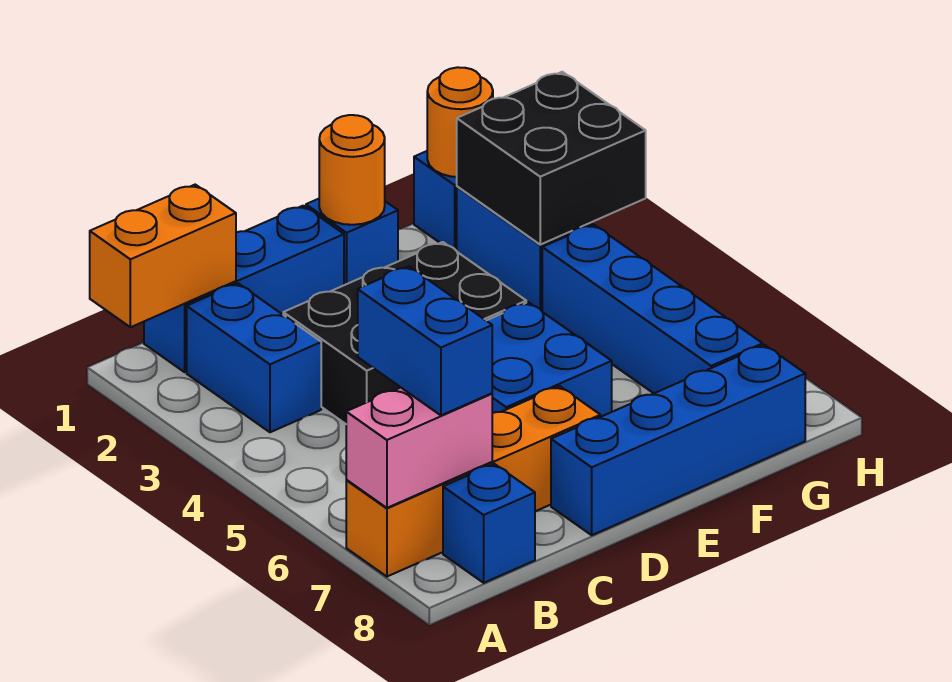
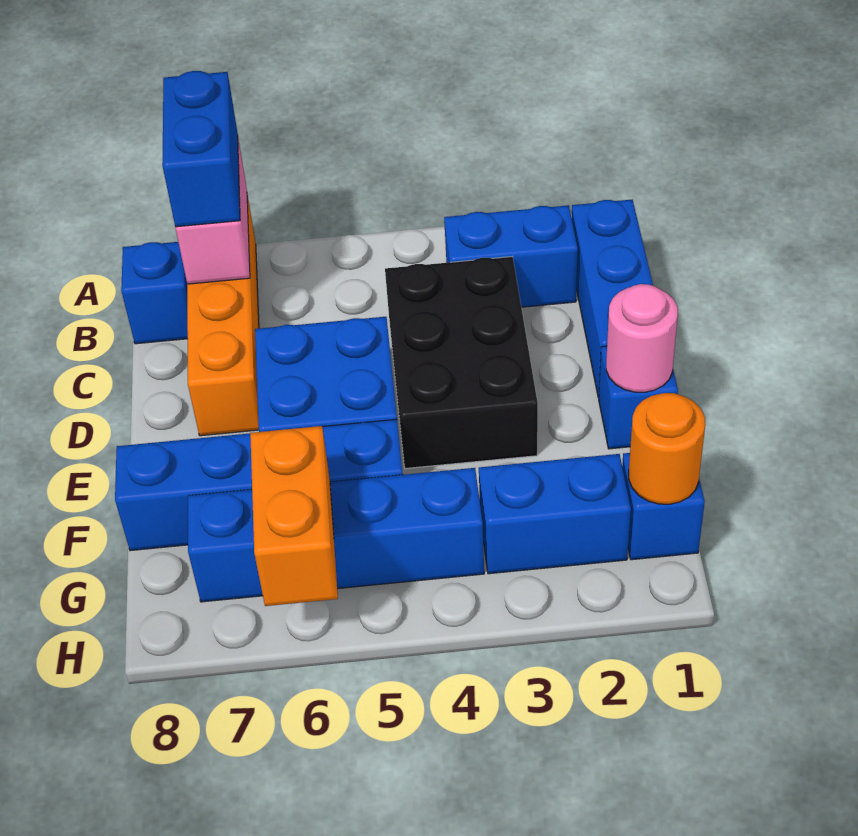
orange 1x2 brick [90,185,236,327] -> orange 1x2 brick moved to [250,426,338,606]
blue 1x2 brick [358,266,492,415] -> blue 1x2 brick turned to [162,71,240,227]
blue 1x4 brick [551,345,805,535] -> blue 1x4 brick turned to [115,419,403,551]
orange 1x1 round brick [319,115,385,225] -> pink 1x1 round brick [606,284,678,392]
black 2x2 brick [457,72,646,245] -> none

